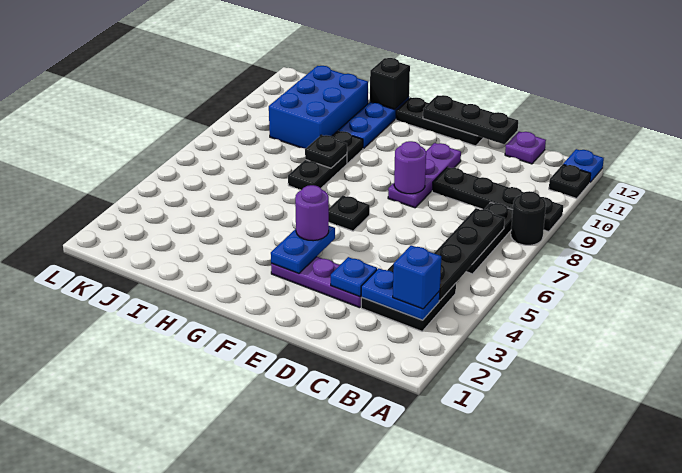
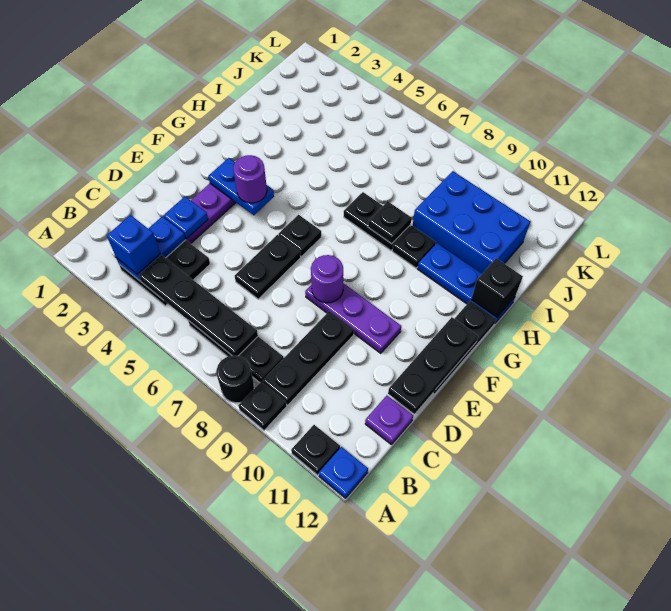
none -> black 1x2 plate [235,235,301,299]

